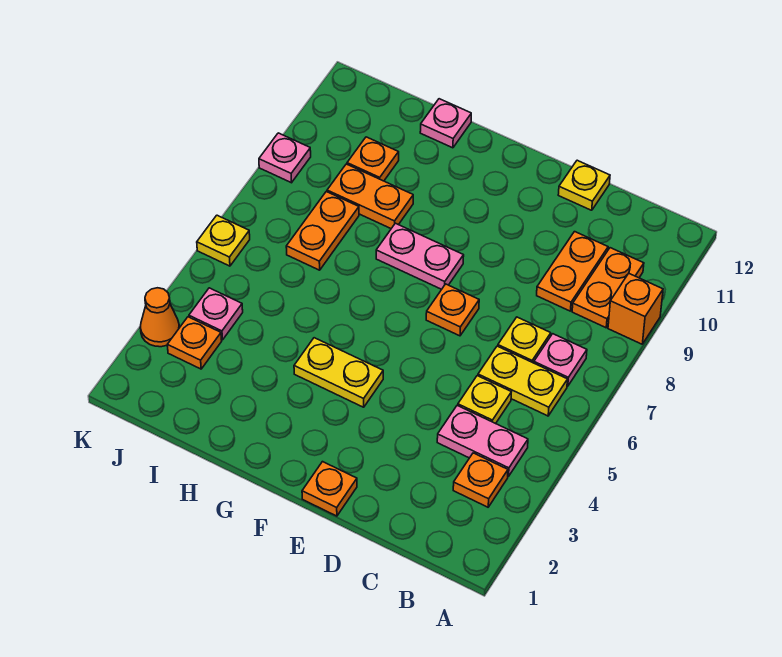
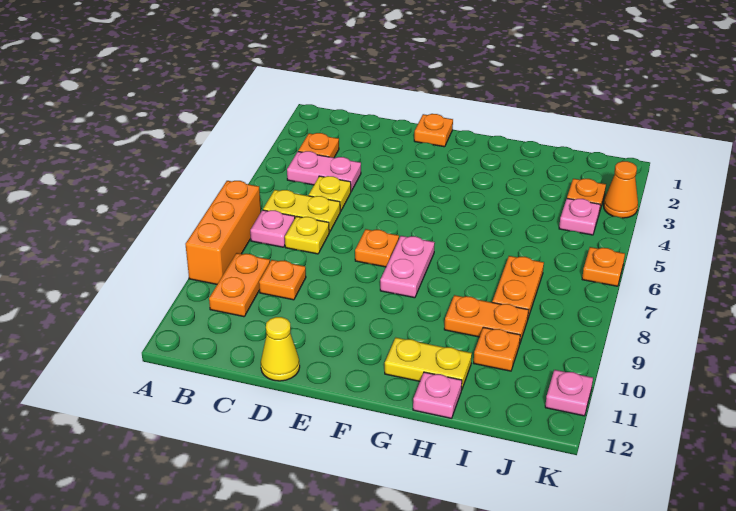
orange 1x1 brick [608,273,663,344] -> orange 1x3 brick [186,181,261,284]
orange 1x2 plate [537,232,608,311] -> orange 1x1 plate [259,260,306,300]
yellow 1x1 plate [558,160,610,210] -> yellow 1x1 cone [261,317,300,381]
yellow 1x2 plate [294,338,383,407] -> yellow 1x2 plate moved to [385,338,472,389]
pink 1x2 plate [376,223,464,289] -> pink 1x2 plate turned to [380,236,435,298]
yellow 1x1 plate [197,215,250,266] -> orange 1x1 plate [582,247,625,286]
pink 1x1 plate [259,133,311,183] -> pink 1x1 plate moved to [545,370,593,416]

